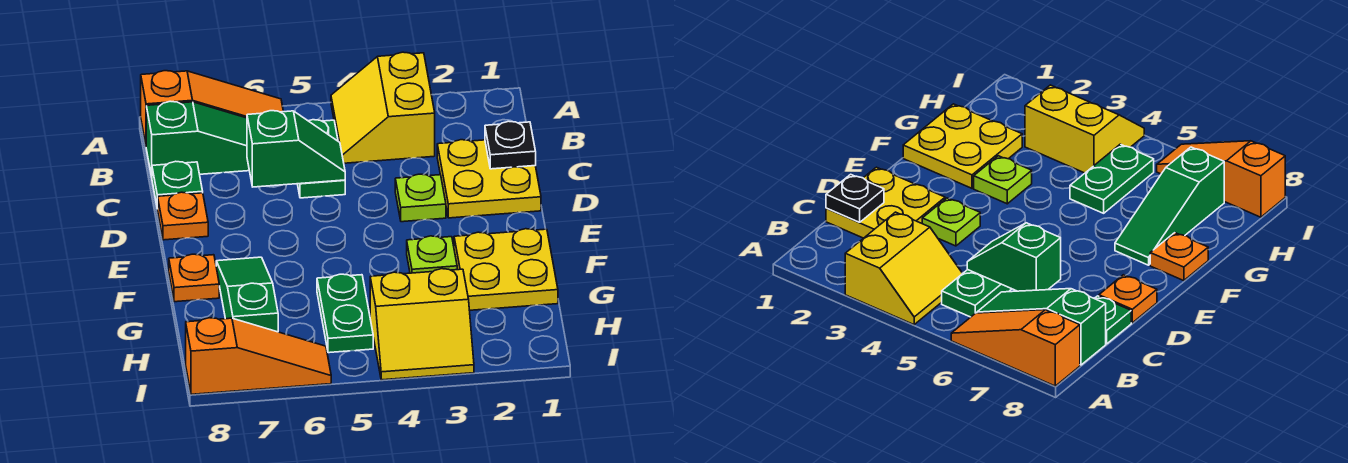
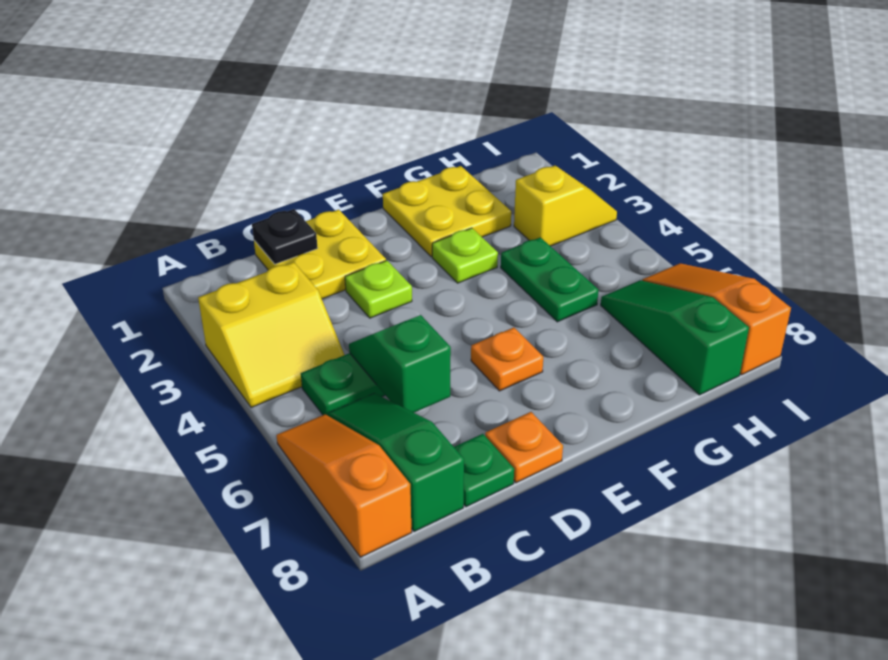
green 1x3 slope [216,257,278,332] -> green 1x3 slope turned to [601,280,749,395]
orange 1x1 plate [169,254,219,302] -> orange 1x1 plate moved to [471,328,543,391]
green 1x2 plate [317,274,373,353] -> green 1x2 plate turned to [501,237,599,322]
yellow 2x2 slope [370,269,474,380] -> yellow 1x2 slope [514,165,617,246]

